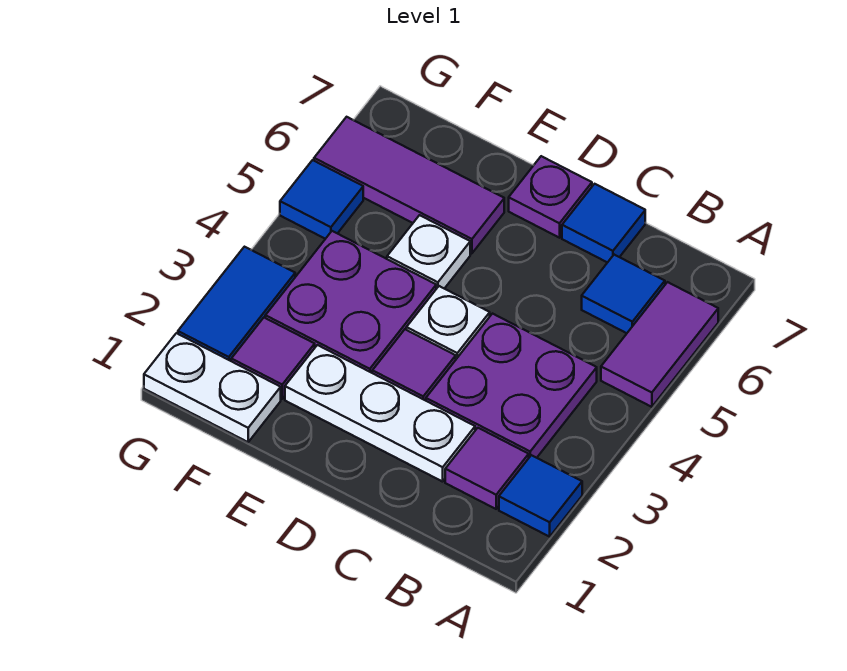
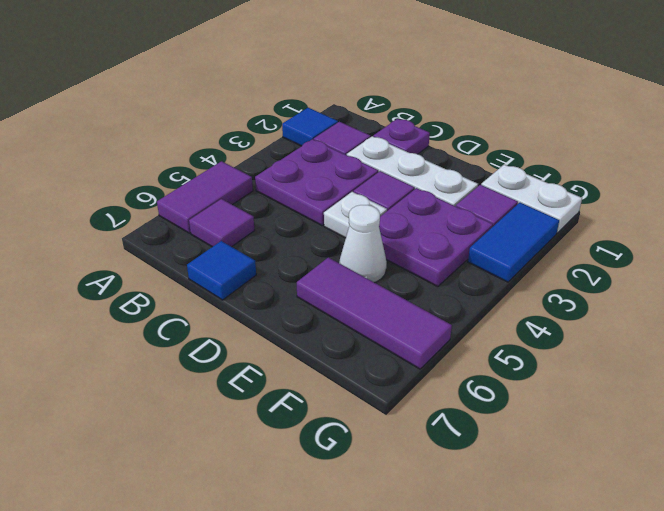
blue 1x1 tile [582,255,665,333] -> purple 1x1 tile [189,199,255,247]
purple 1x1 plate [509,156,592,238] -> purple 1x1 plate moved to [373,119,430,154]
white 1x1 plate [387,215,470,289] -> white 1x1 cone [339,205,387,283]
blue 1x1 tile [280,160,363,239] -> none

